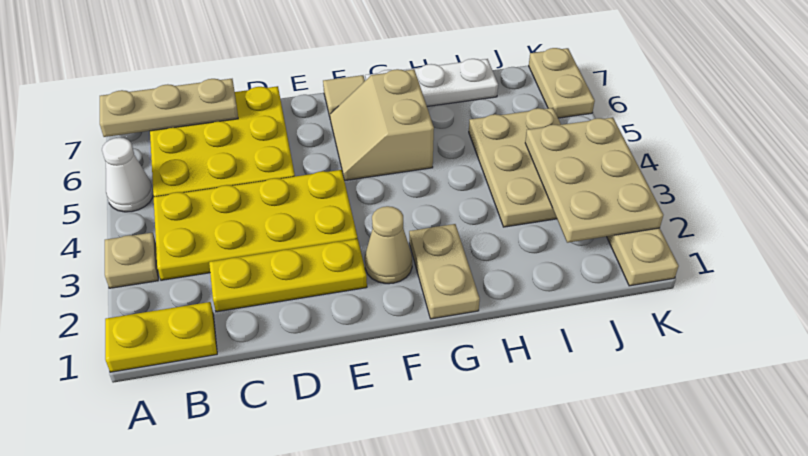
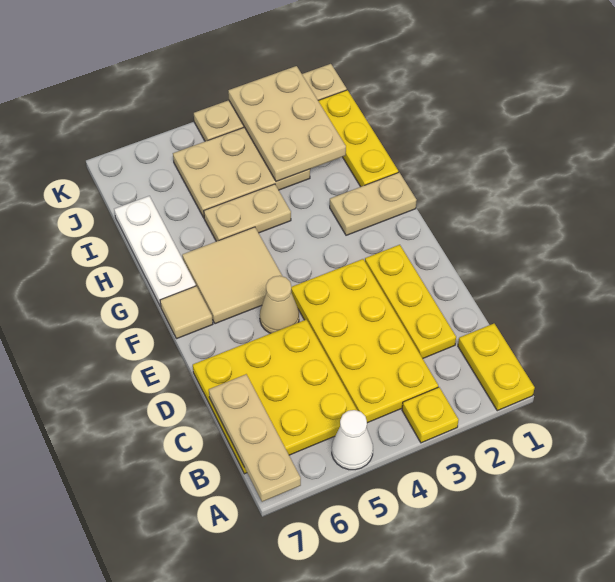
tan 1x1 plate [105,233,158,288] -> yellow 1x1 plate [402,387,459,443]
tan 1x1 cone [365,206,412,284] -> tan 1x1 cone moved to [260,276,299,333]
tan 2x2 slope [330,69,434,181] -> tan 2x2 tile [182,227,282,324]
none -> yellow 1x3 plate [318,90,398,187]
tan 2x3 plate [525,118,663,243] -> tan 2x3 plate turned to [228,66,346,182]
tan 1x2 plate [529,48,595,118] -> tan 1x2 plate moved to [204,184,291,241]

